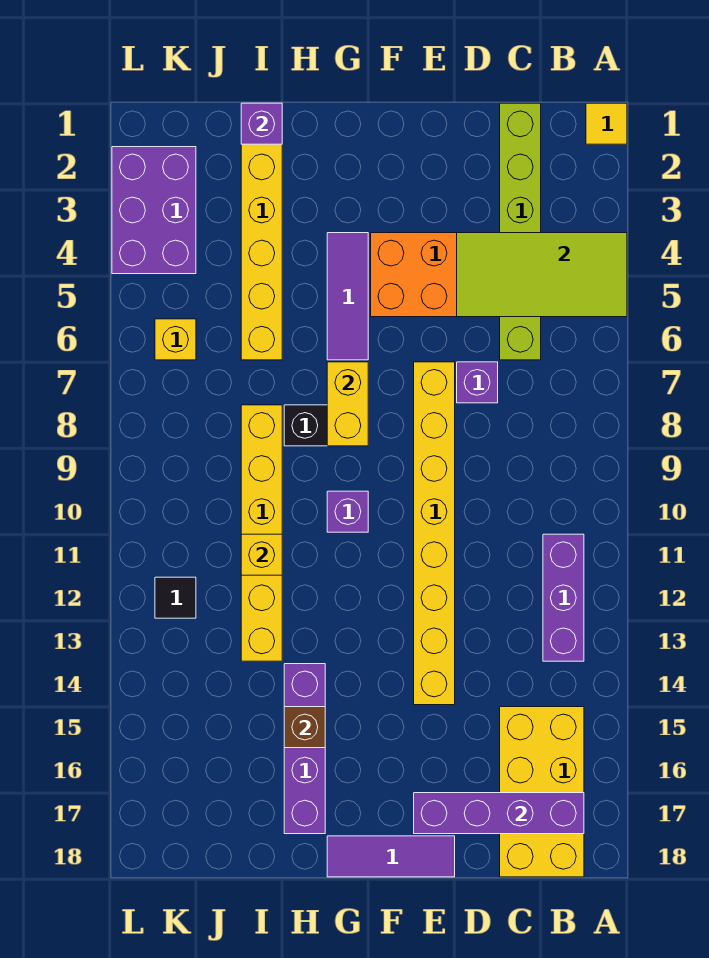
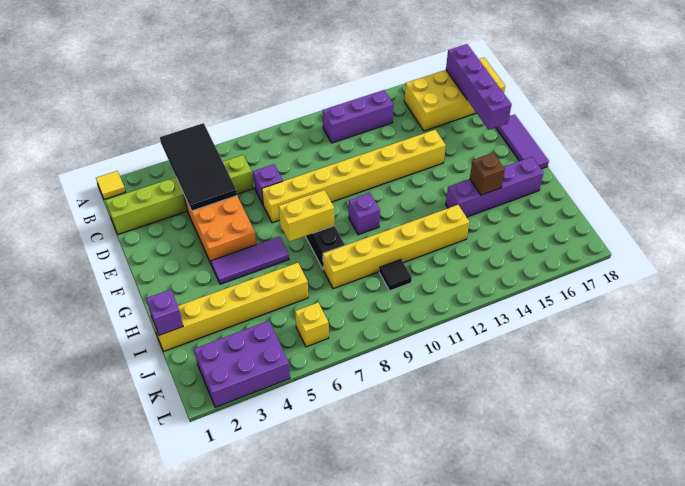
lime 2x4 tile [457,233,627,317] -> black 2x4 tile [160,123,237,211]
yellow 1x1 brick [241,534,282,575] -> none
black 1x1 tile [155,577,196,618] -> black 1x1 tile moved to [379,260,412,291]

